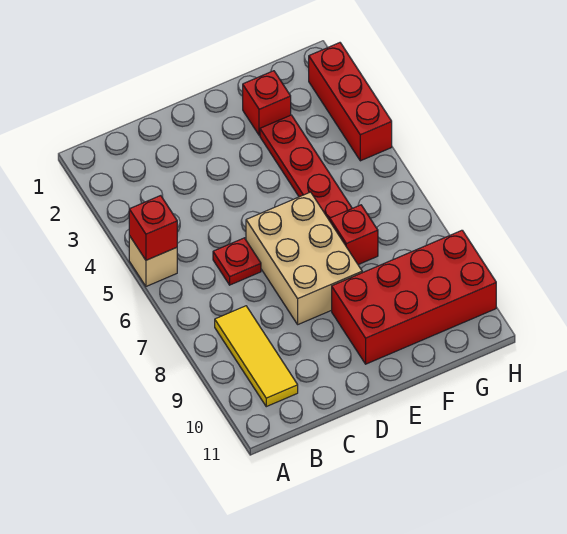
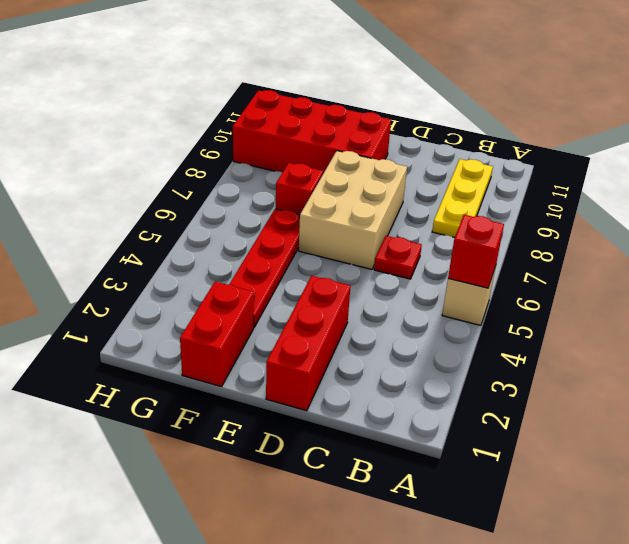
yellow 1x3 tile [215,306,298,407] -> yellow 1x3 plate [432,159,493,238]
red 1x1 brick [243,71,291,135] -> red 1x2 brick [180,282,254,387]
red 1x3 brick [309,43,392,161] -> red 1x3 brick moved to [266,276,351,411]

